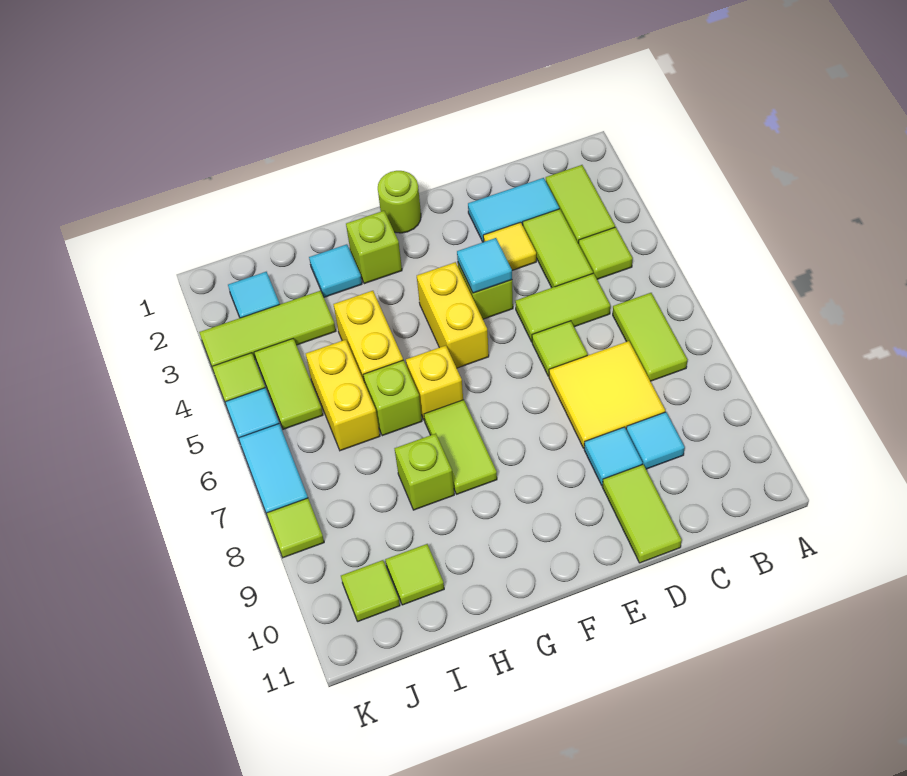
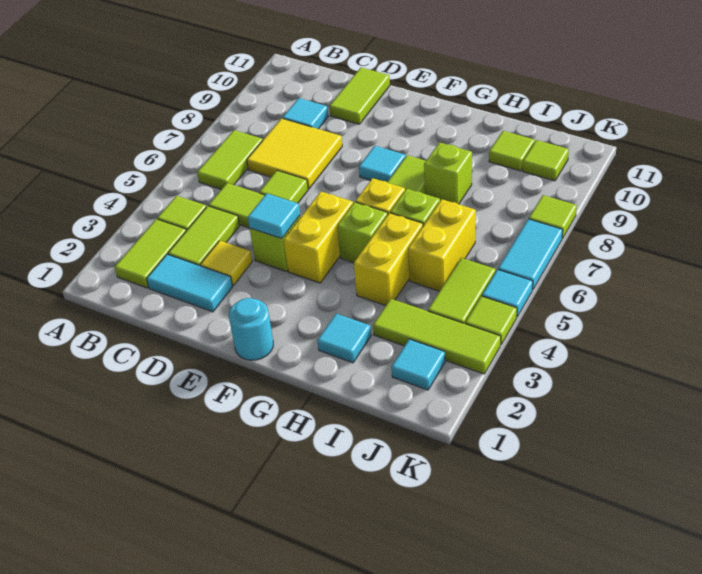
cyan 1x1 tile [584,427,642,485] -> cyan 1x1 tile moved to [359,146,405,182]
lime 1x1 round brick [378,171,421,233] -> cyan 1x1 round brick [229,298,273,360]
lime 1x1 brick [346,211,402,284] -> lime 1x1 brick moved to [337,202,388,263]

